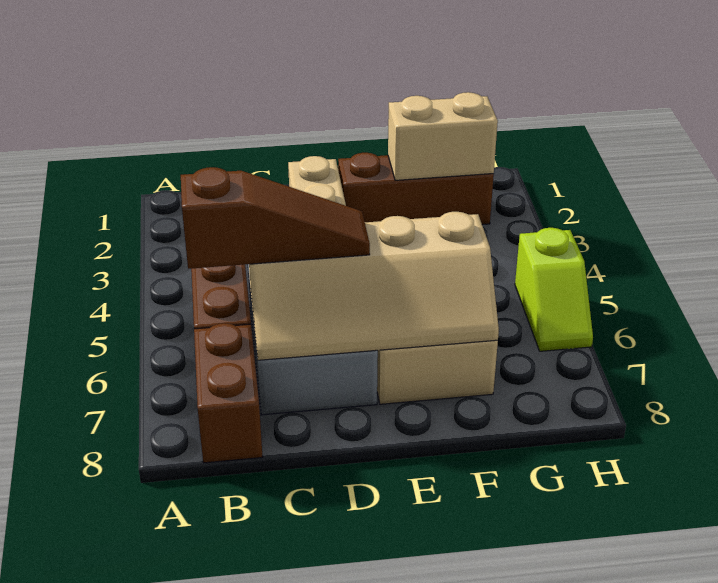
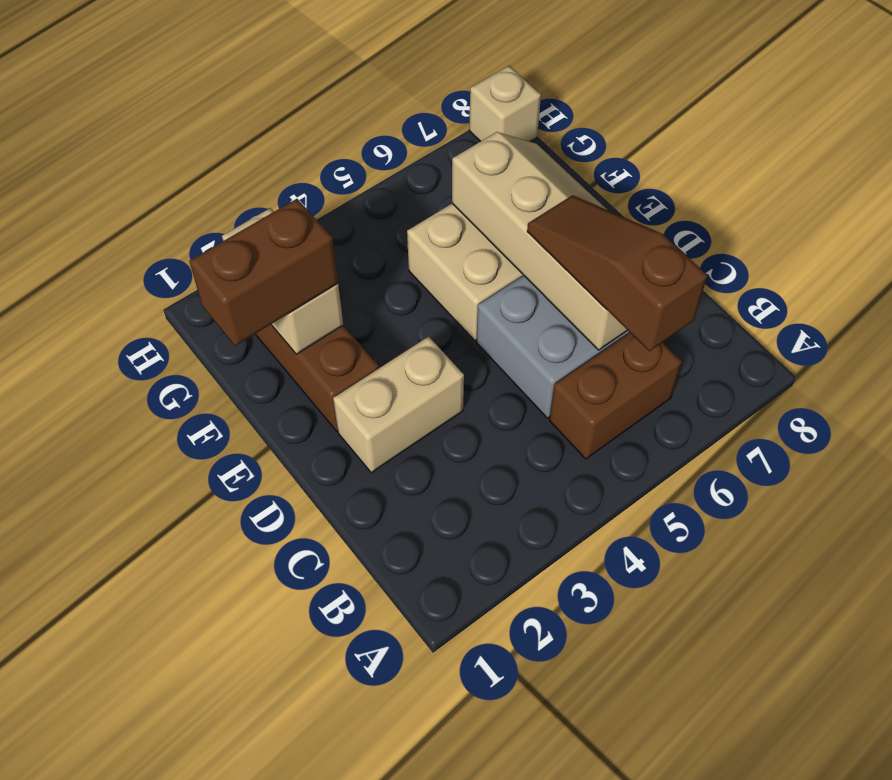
brown 1x2 brick [194,323,263,463] -> brown 1x2 brick moved to [189,199,338,346]
lime 1x2 slope [515,228,593,351] -> none
none -> tan 1x1 brick [469,66,541,142]

